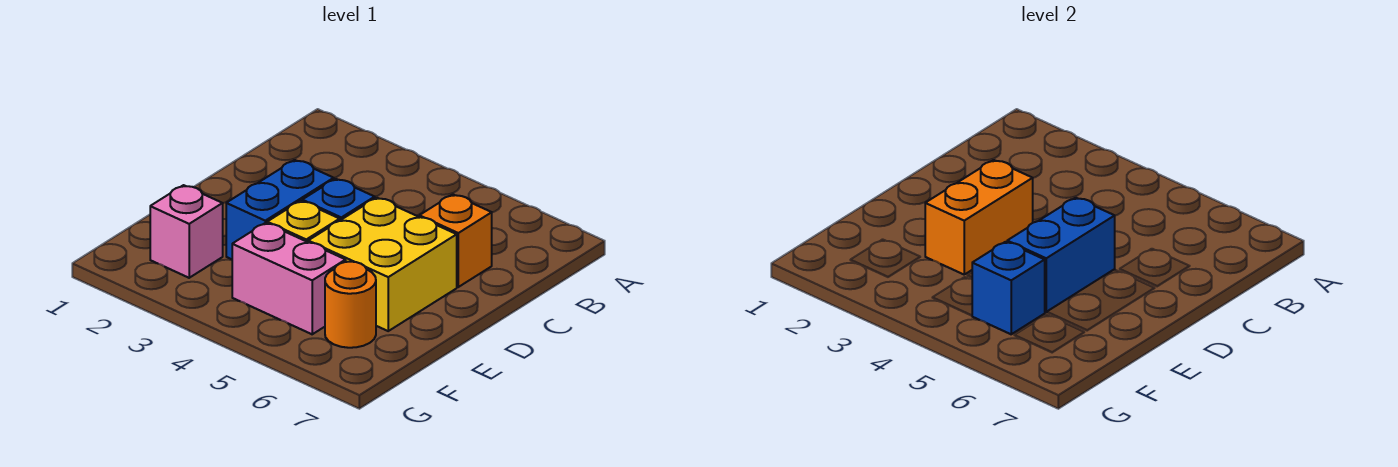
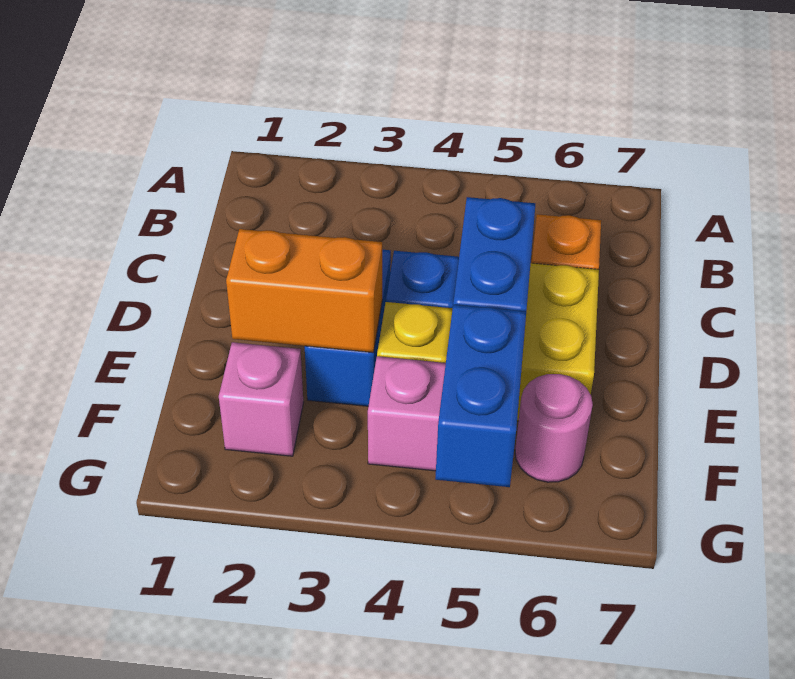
orange 1x2 brick [925,160,1033,274] -> orange 1x2 brick turned to [226,229,382,353]
blue 1x1 brick [972,242,1045,334] -> blue 1x2 brick [435,304,526,487]
orange 1x1 round brick [325,262,376,348] -> pink 1x1 round brick [515,374,593,482]

